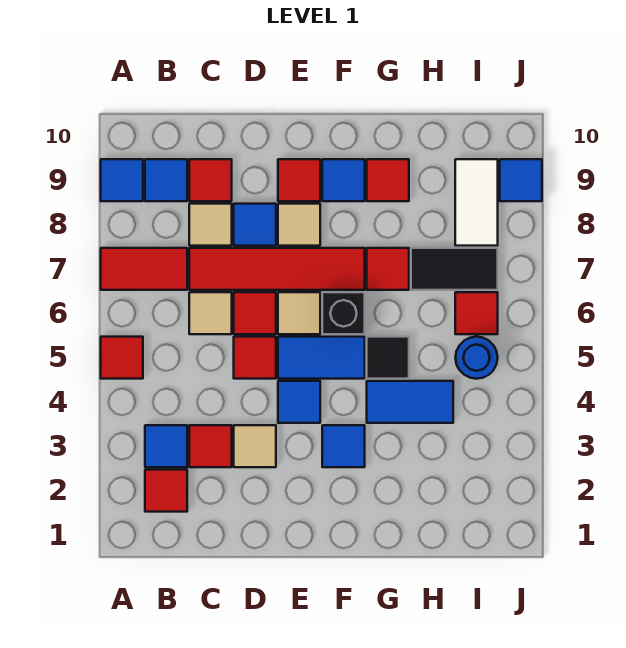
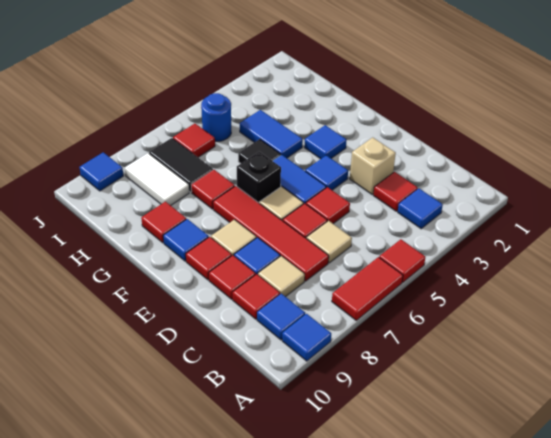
red 1x2 tile [101,248,187,290] -> red 1x2 tile turned to [332,257,403,320]
red 1x1 tile [145,470,187,512] -> red 1x1 tile moved to [209,255,256,299]
tan 1x1 tile [234,425,276,467] -> tan 1x1 brick [350,137,396,194]
white 1x2 tile [455,159,498,246] -> white 1x2 tile turned to [125,153,189,205]

